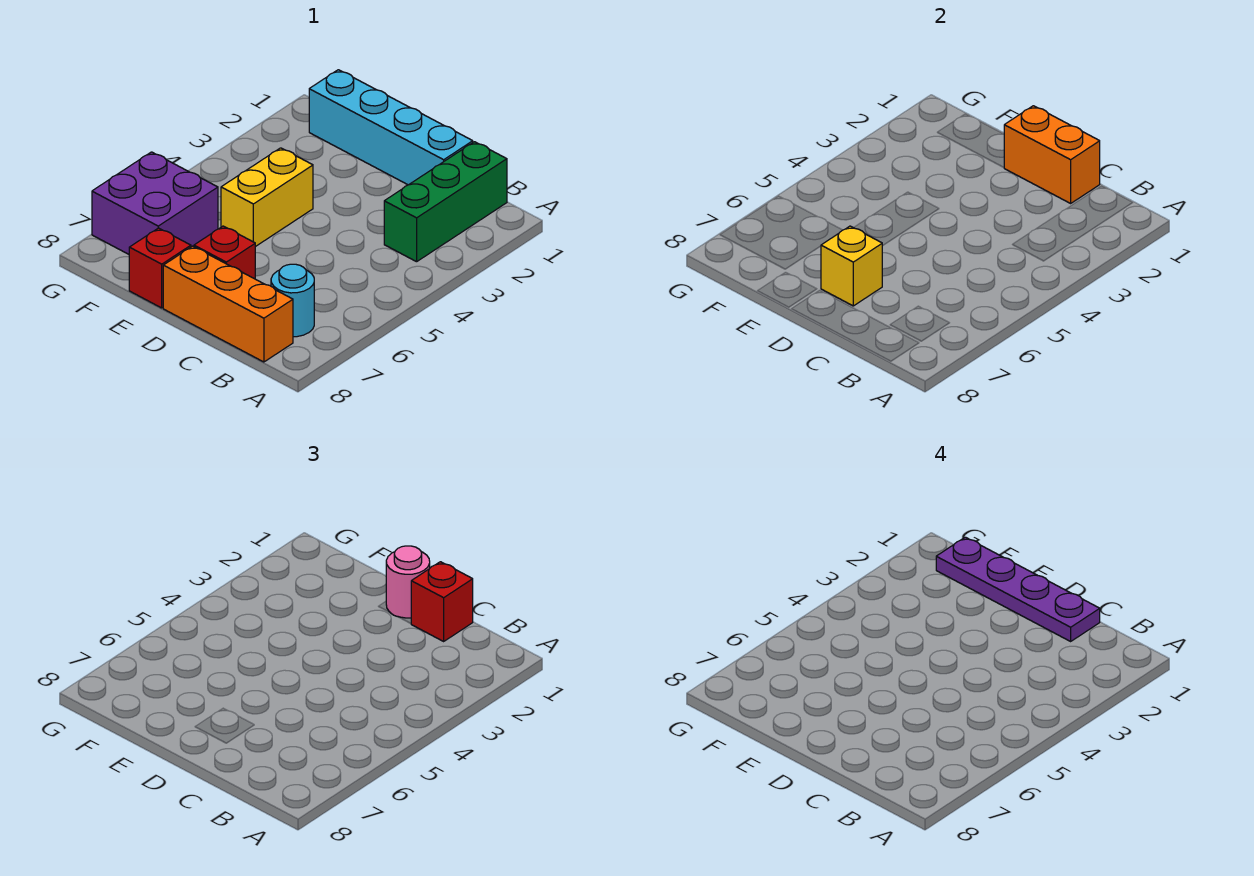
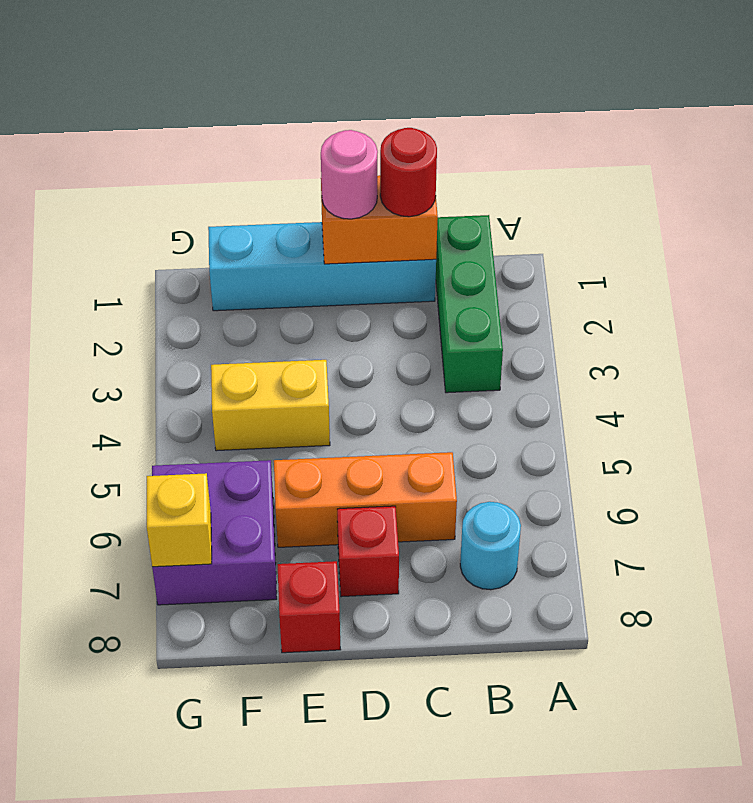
orange 1x3 brick [163,246,293,362] -> orange 1x3 brick moved to [274,452,457,547]
red 1x1 brick [411,562,473,641] -> red 1x1 round brick [380,128,437,217]
purple 1x4 plate [936,537,1100,641] -> none
yellow 1x1 brick [821,226,882,306] -> yellow 1x1 brick moved to [147,473,212,567]
yellow 1x2 brick [221,148,313,247] -> yellow 1x2 brick turned to [211,360,330,451]

